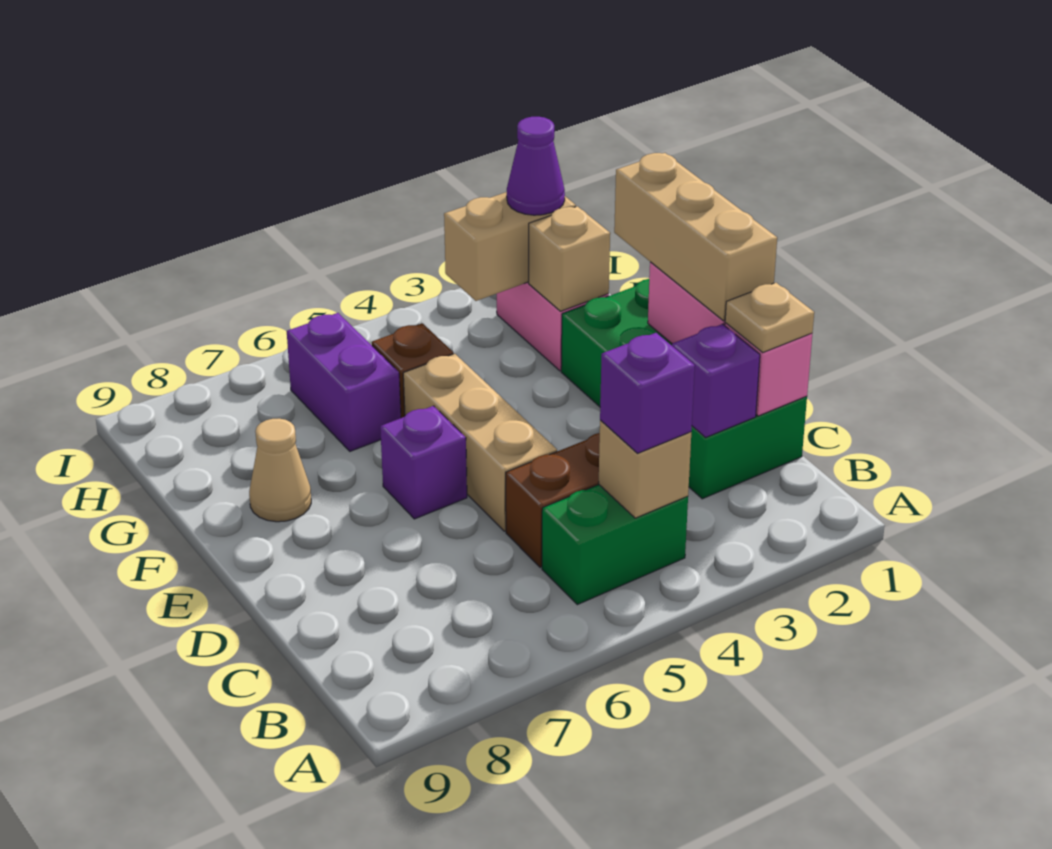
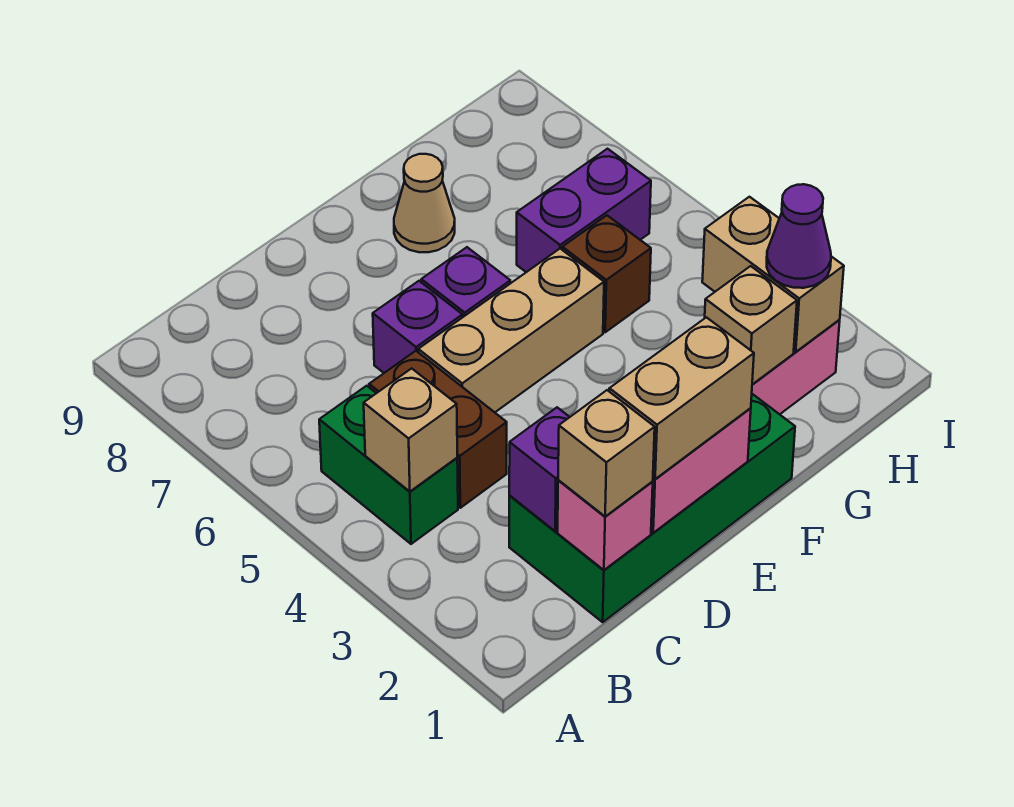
purple 1x1 brick [600,333,695,453] -> purple 1x1 brick moved to [373,281,462,373]
tan 1x1 plate [725,283,814,352] -> tan 1x1 brick [558,390,655,516]
tan 1x3 brick [614,153,777,321] -> tan 1x2 brick [609,317,754,479]

